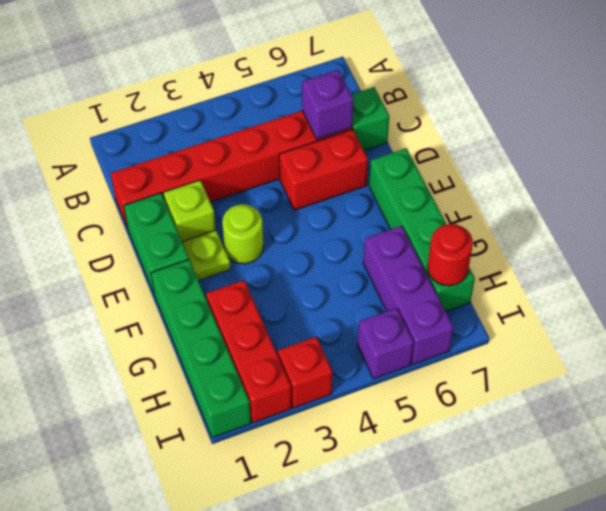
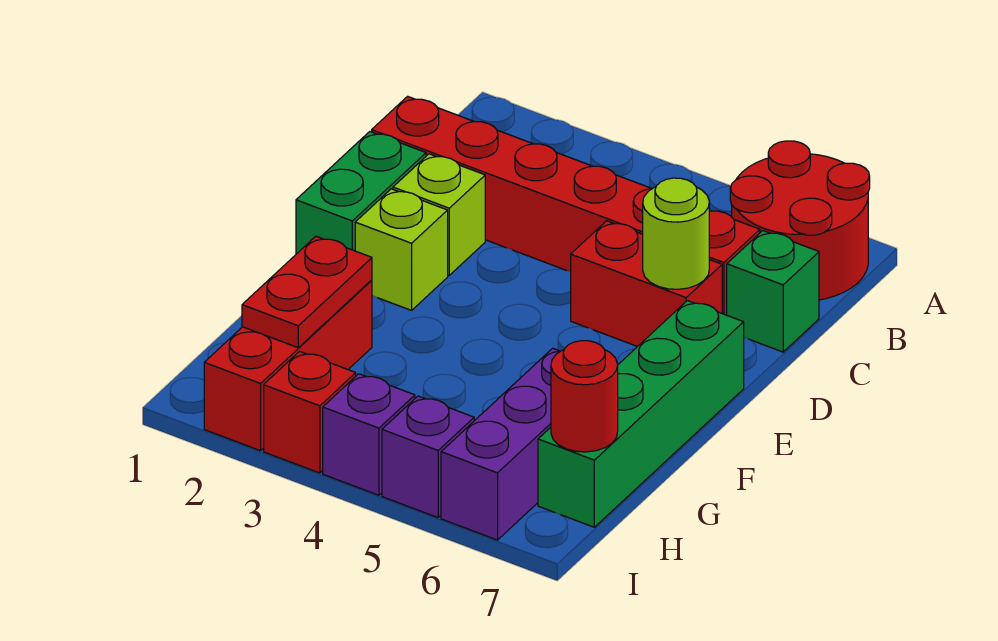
none -> red 2x2 round brick [730,141,870,300]
purple 1x1 brick [302,70,354,139] -> purple 1x1 brick moved to [323,374,415,495]
lime 1x1 plate [182,230,231,280] -> lime 1x1 brick [355,189,448,310]
lime 1x1 round brick [222,204,263,264] -> lime 1x1 round brick moved to [643,178,709,289]
green 1x4 brick [151,260,251,438] -> none
none -> red 1x2 plate [242,236,372,348]

